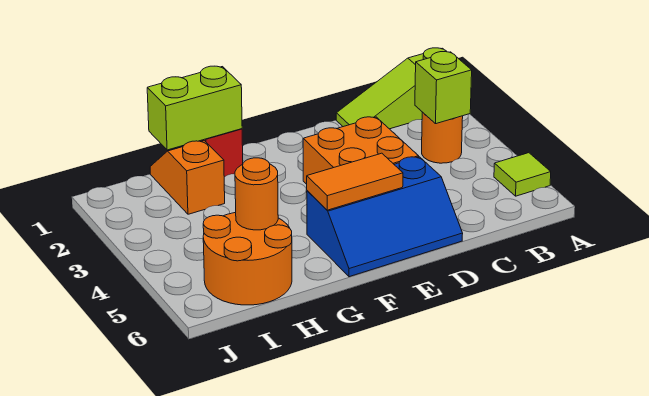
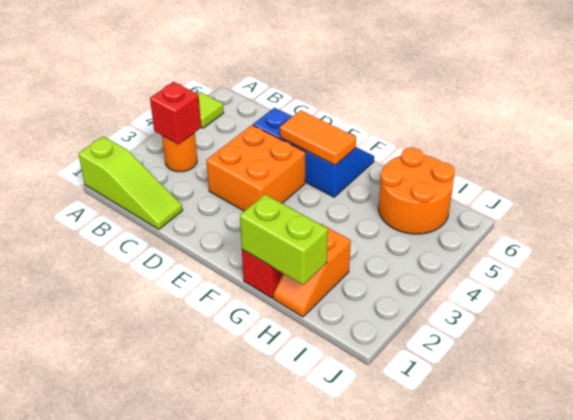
lime 1x1 brick [415,52,472,124] -> red 1x1 brick [150,82,201,144]
orange 1x1 round brick [235,158,278,230] -> none

